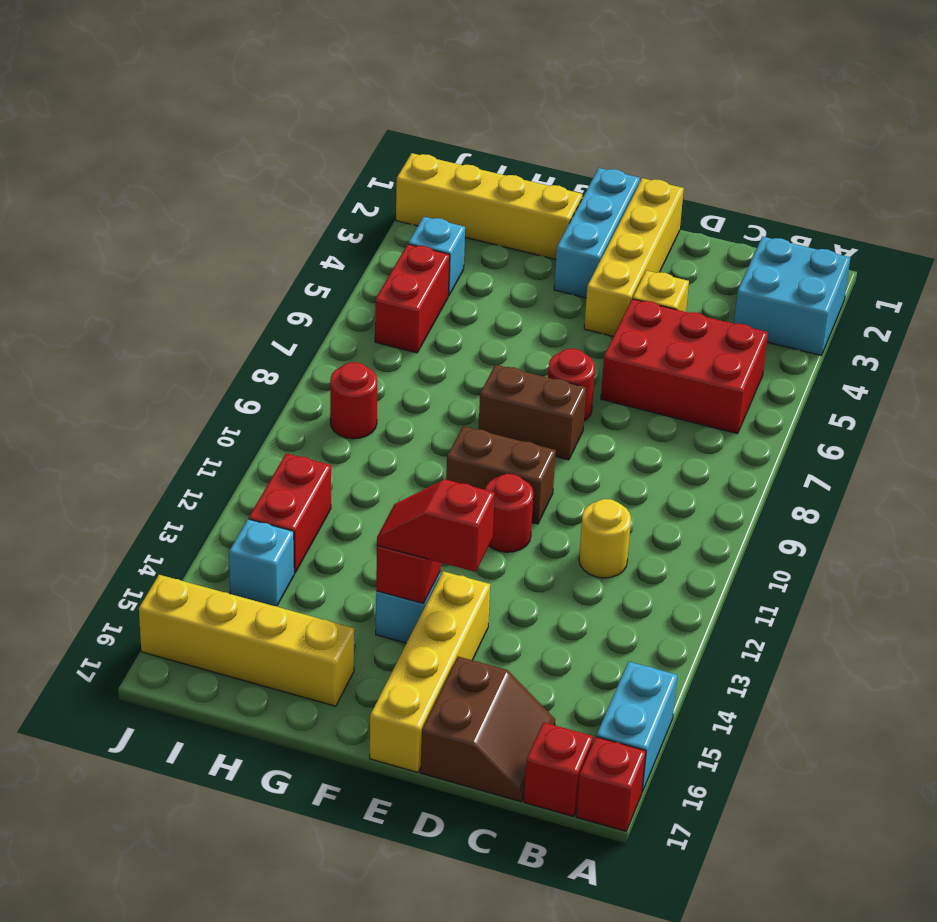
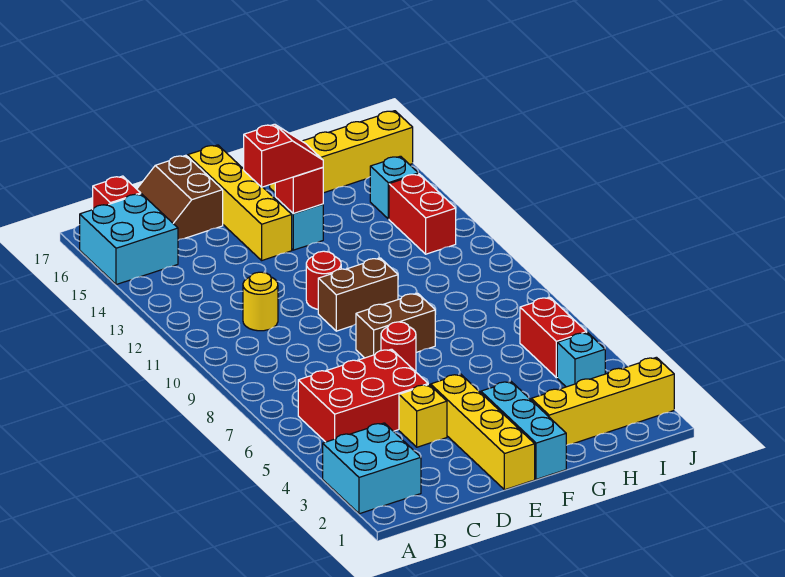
cyan 1x2 brick [596,662,677,792] -> cyan 2x2 brick [80,194,178,285]
red 1x1 brick [576,737,646,831] -> none
red 1x1 round brick [330,362,377,439] -> none

